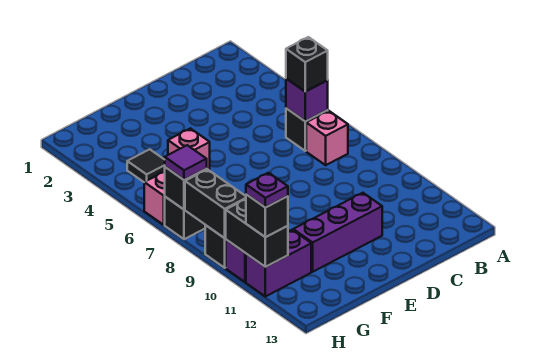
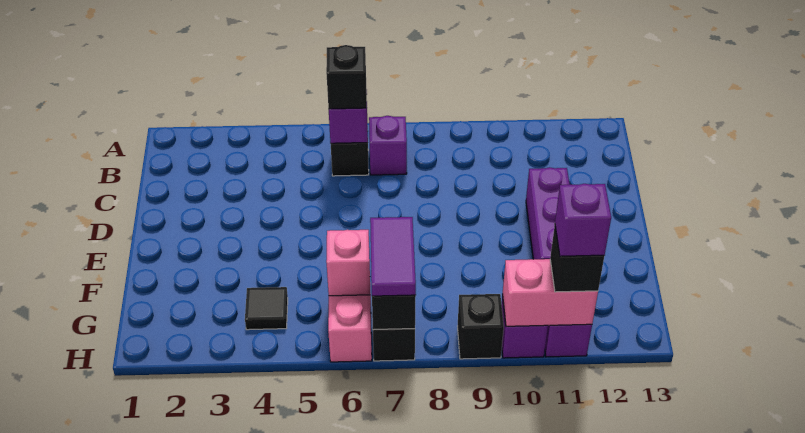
pink 1x1 brick [306,111,348,165] -> purple 1x1 brick [369,116,407,175]
purple 1x1 tile [165,145,207,180] -> purple 1x2 tile [370,217,416,296]
black 1x2 brick [185,169,246,238] -> none
black 1x2 brick [226,199,288,267] -> pink 1x2 brick [503,259,598,326]
purple 1x1 plate [246,173,288,208] -> purple 1x1 brick [555,184,611,256]

